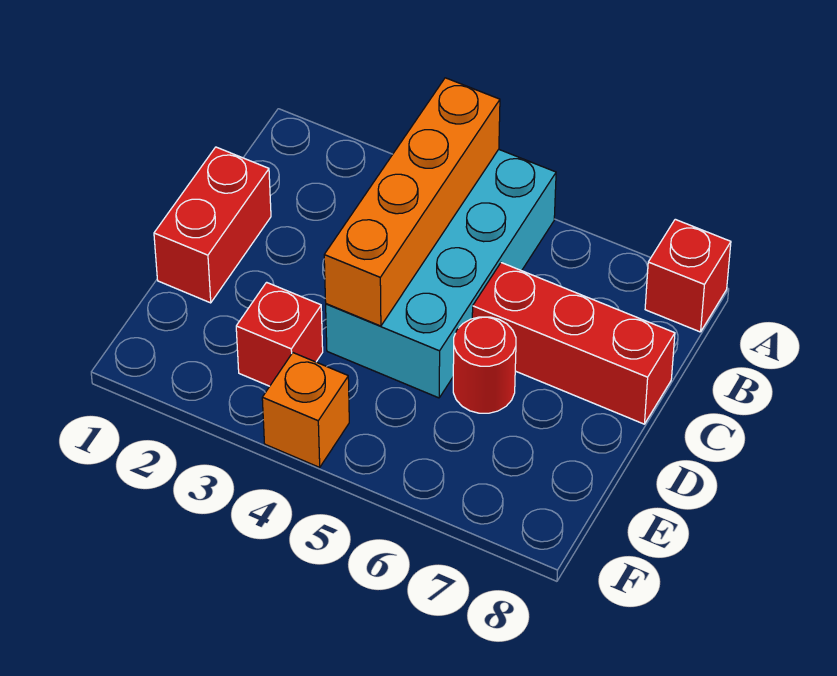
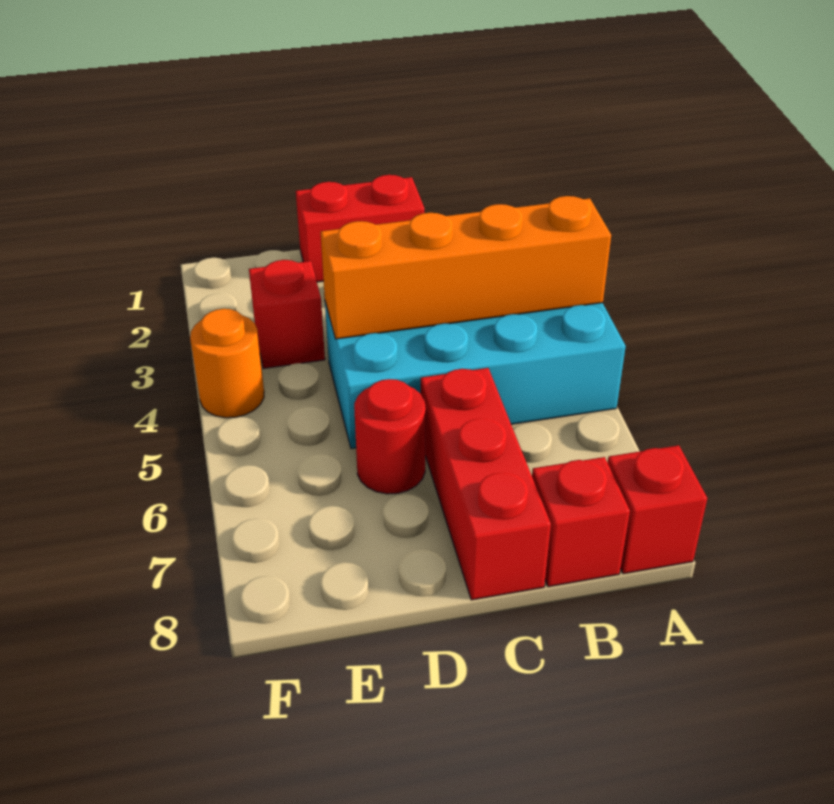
none -> red 1x1 brick [532,457,630,587]
orange 1x1 brick [262,353,349,467] -> orange 1x1 round brick [190,309,264,418]

